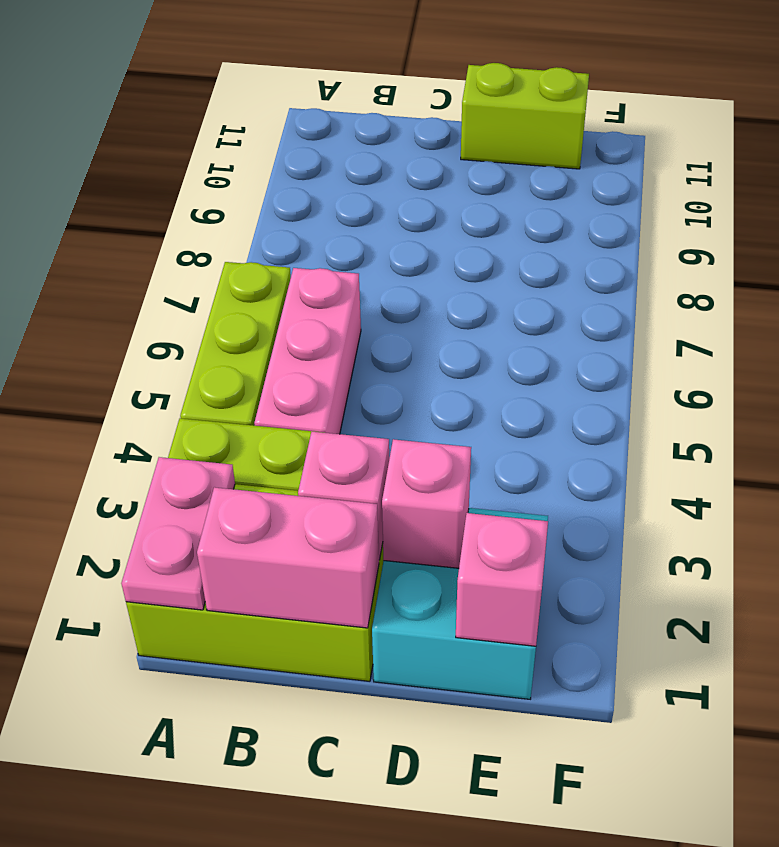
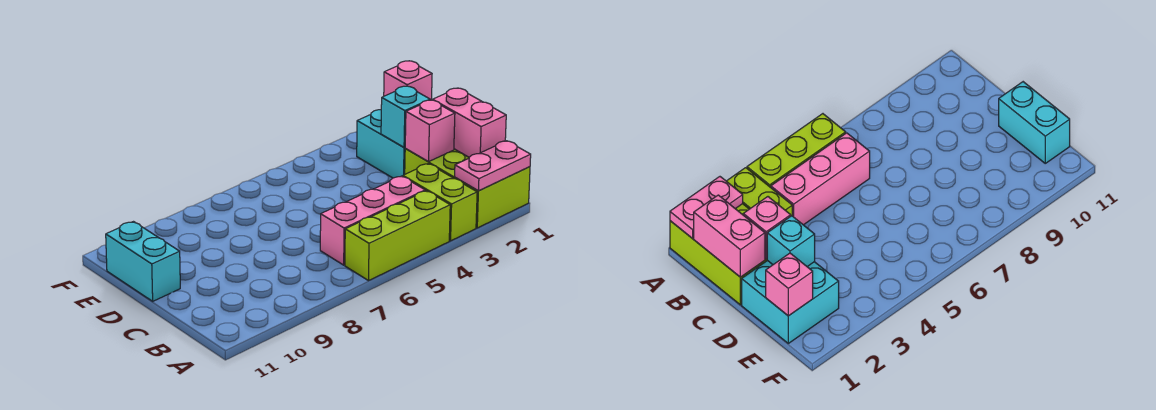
pink 1x1 brick [382,439,471,568] -> cyan 1x1 brick [381,86,430,148]
lime 1x2 brick [461,63,589,169] -> cyan 1x2 brick [106,222,180,301]

